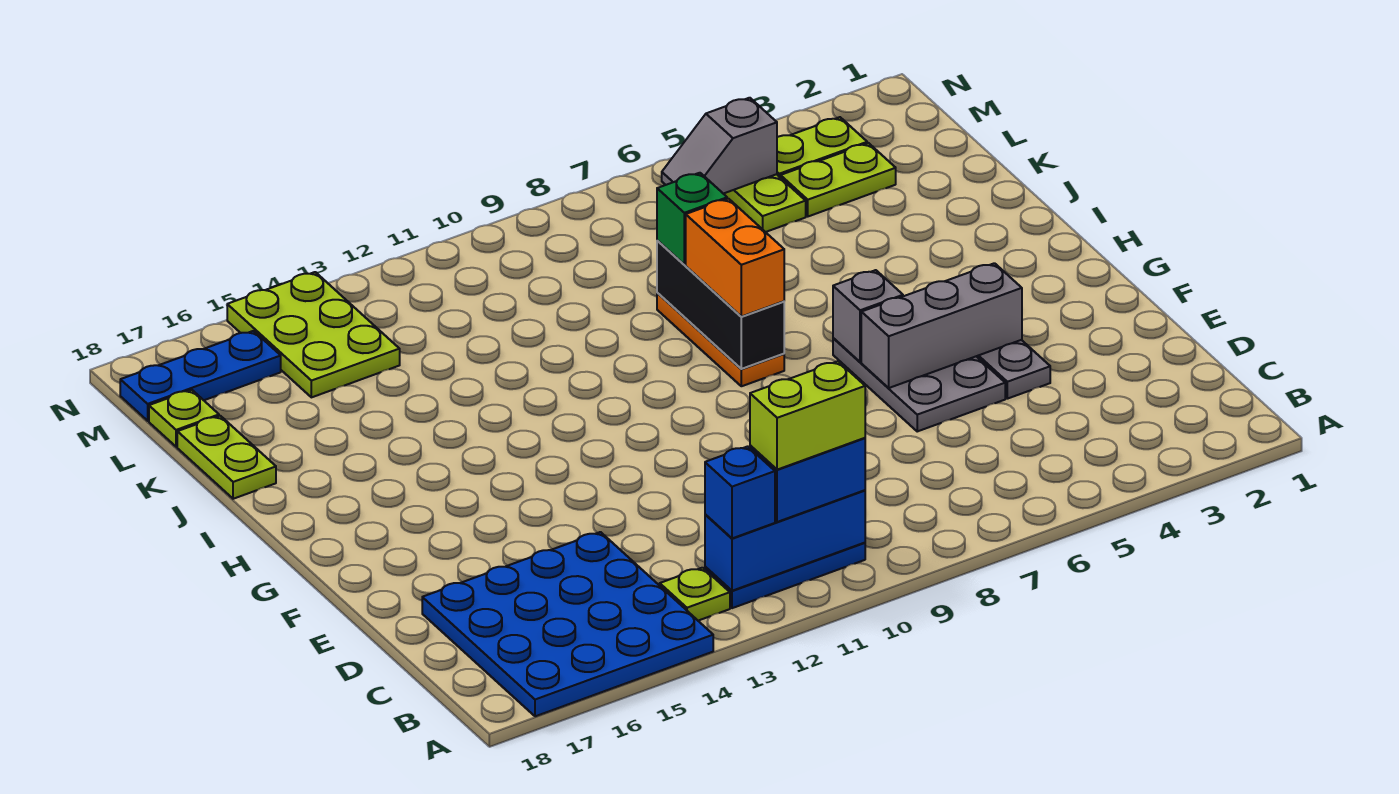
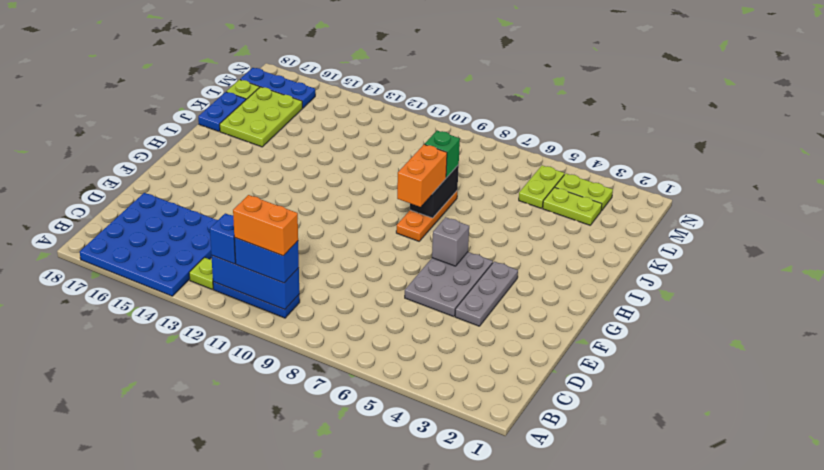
lime 1x2 brick [750,361,865,470] -> orange 1x2 brick [233,195,298,256]
grey 1x3 brick [861,263,1022,388] -> none
black 1x3 brick [657,241,784,369] -> black 1x2 brick [410,165,459,218]
lime 1x2 plate [177,416,276,499] -> blue 1x2 plate [198,92,246,131]
lime 2x3 plate [227,272,400,397] -> lime 2x3 plate moved to [220,87,302,147]
grey 1x2 slope [662,98,777,194] -> none

